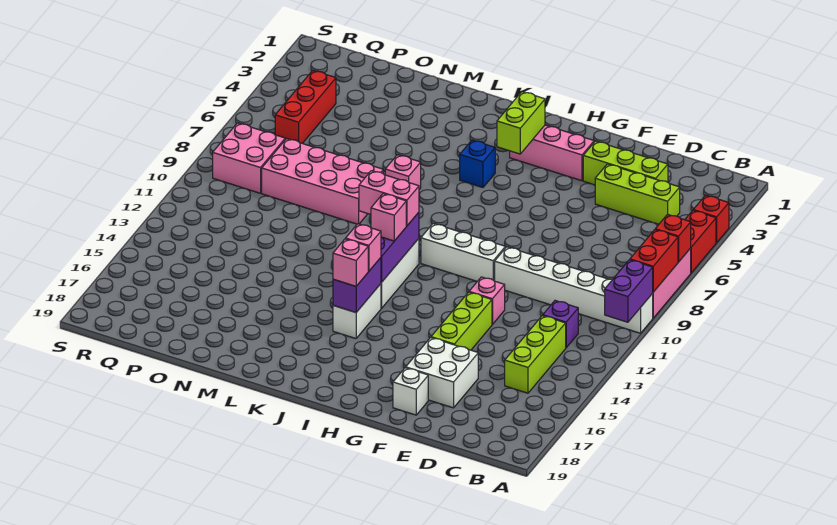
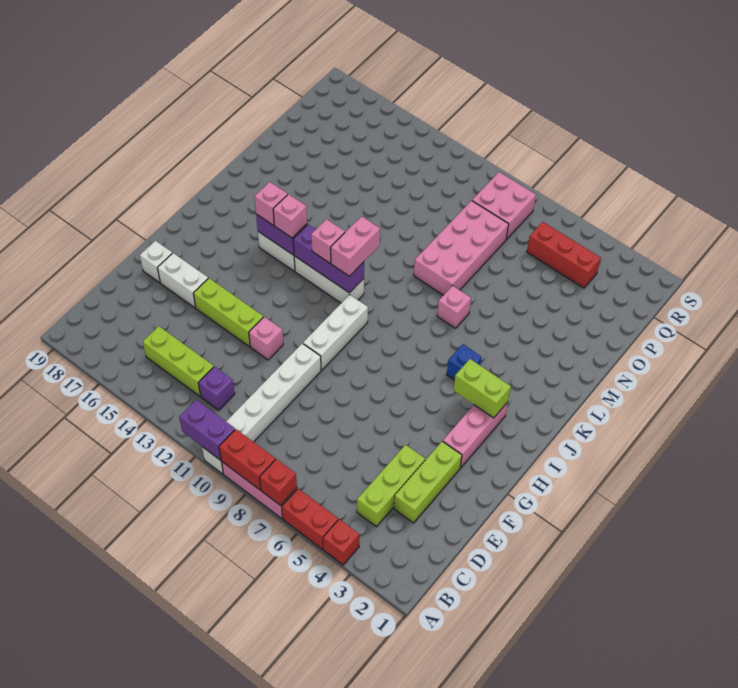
white 2x2 brick [406,338,478,408] -> white 1x2 brick [157,253,208,308]

